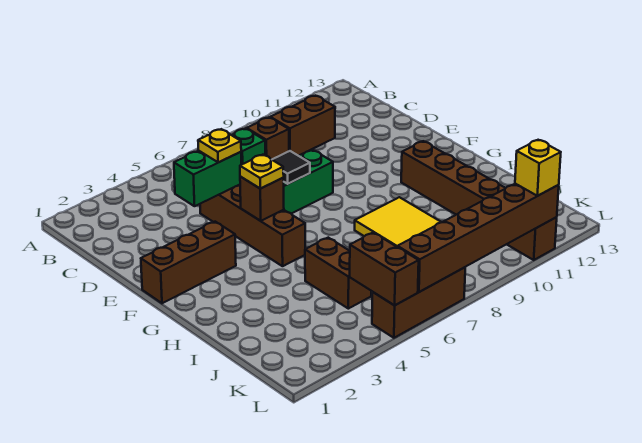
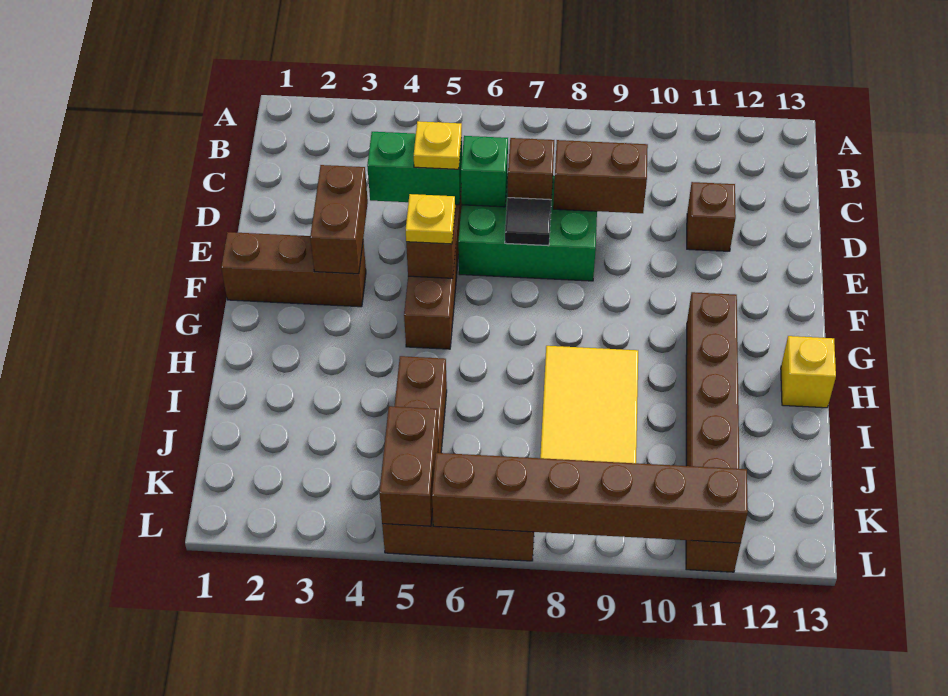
none -> brown 1x1 brick [687,182,736,251]
none -> brown 1x2 brick [310,165,368,274]
yellow 1x1 brick [515,140,561,196] -> yellow 1x1 brick moved to [781,336,836,408]

